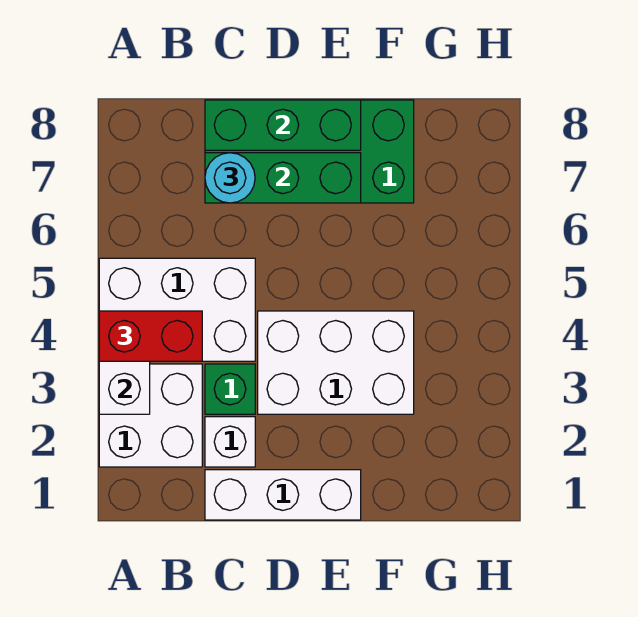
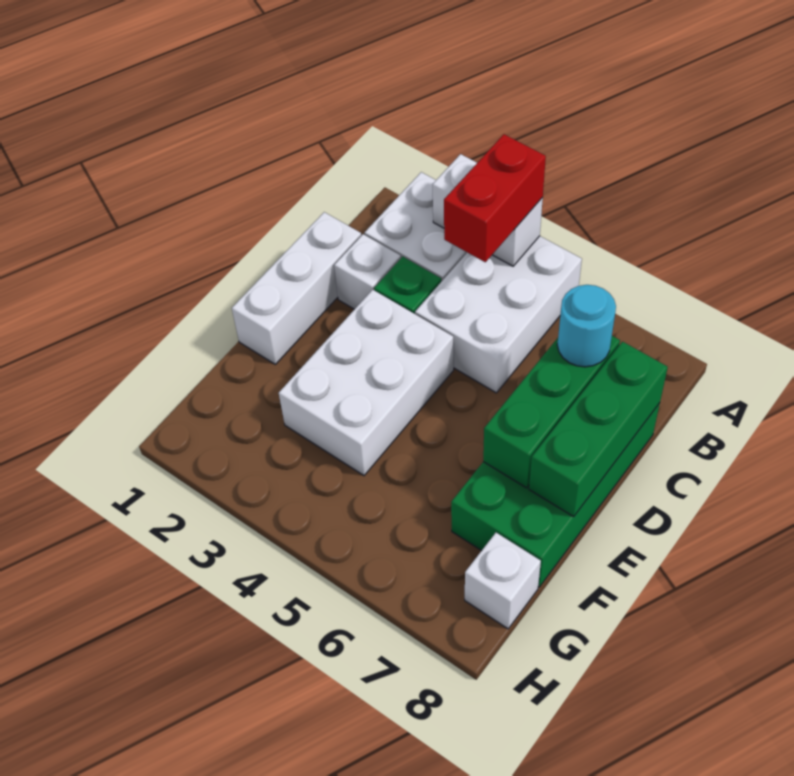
none -> white 1x1 brick [465,533,541,629]

